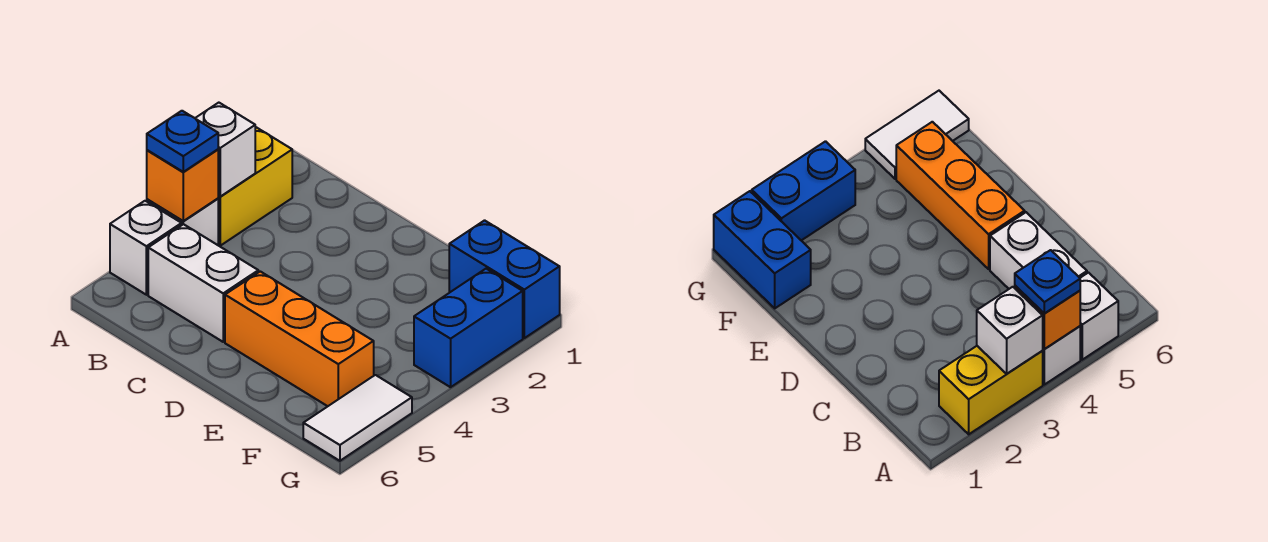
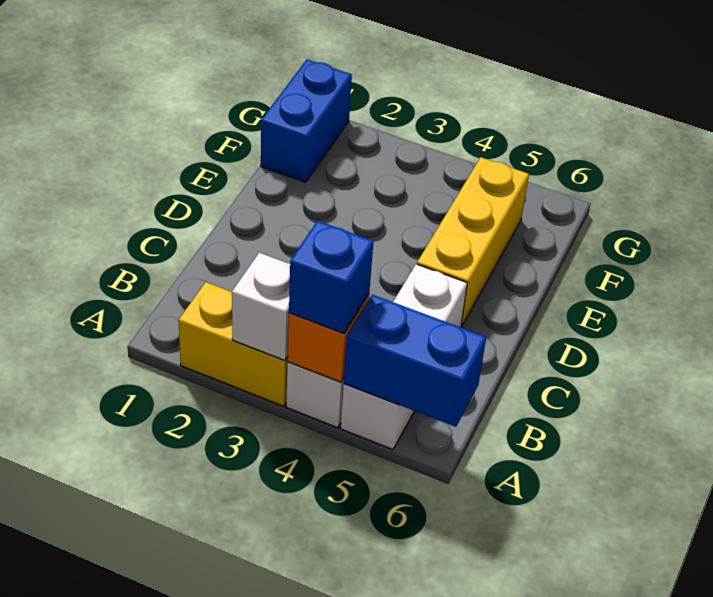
blue 1x1 plate [147,111,218,172] -> blue 1x1 brick [289,221,373,333]
orange 1x3 brick [225,271,374,406] -> yellow 1x3 brick [417,157,529,326]
blue 1x2 brick [414,269,523,387] -> blue 1x2 brick moved to [344,295,486,427]
white 1x2 tile [303,375,412,461] -> none

